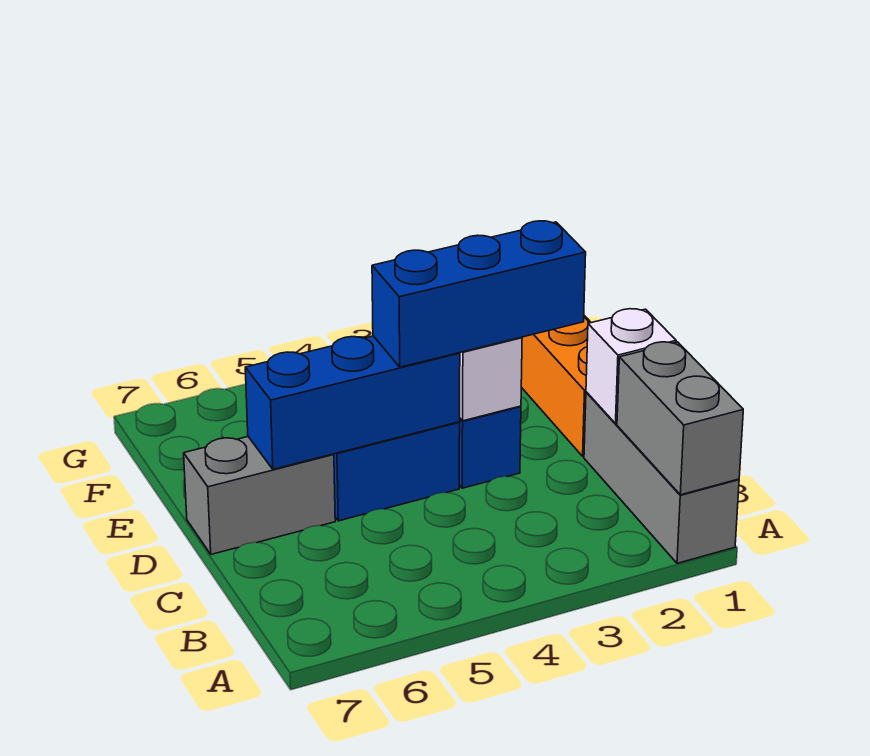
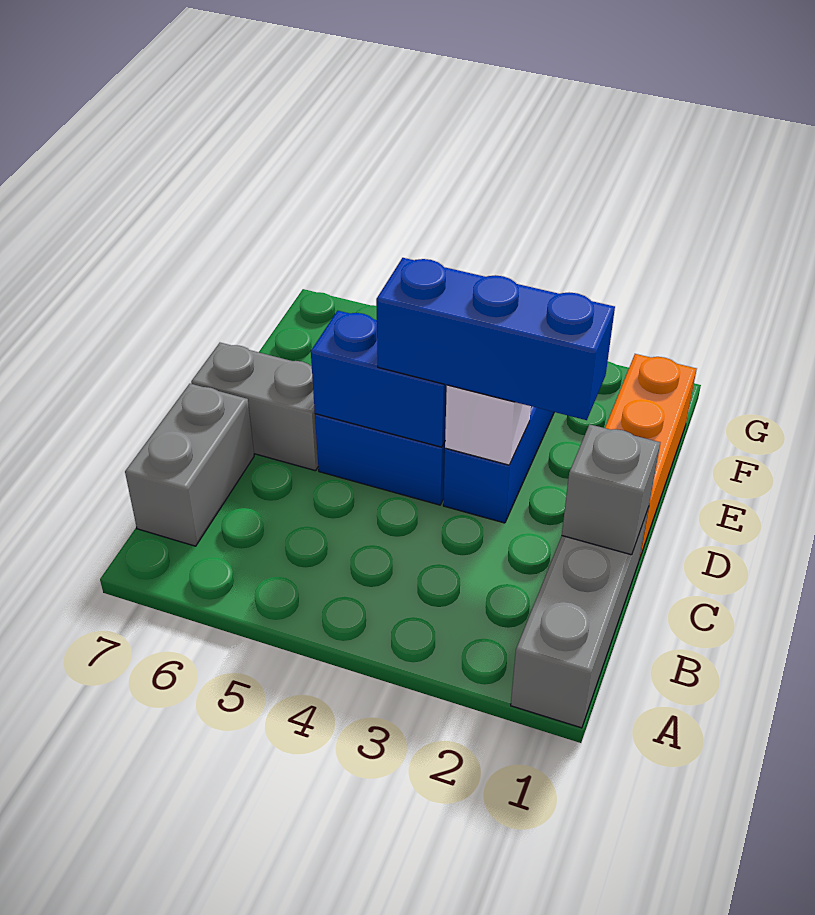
grey 1x2 brick [617,342,743,495] -> grey 1x2 brick moved to [125,384,254,546]
white 1x1 brick [586,309,676,423] -> grey 1x1 brick [562,424,660,555]
blue 1x3 brick [245,336,460,469] -> blue 1x2 brick [311,311,447,447]

